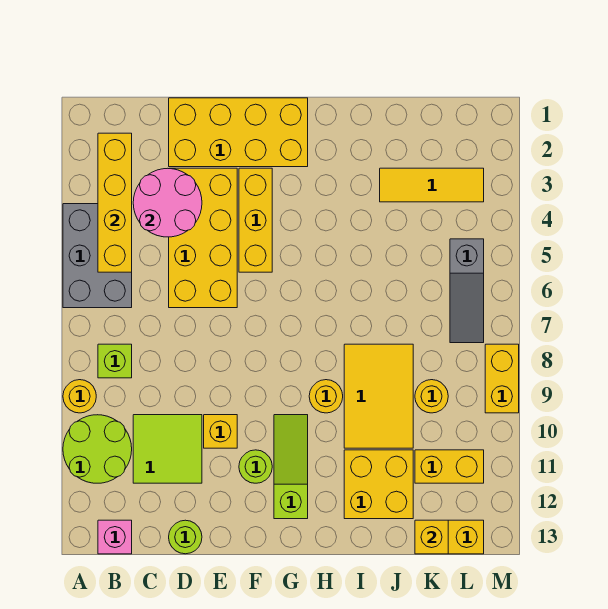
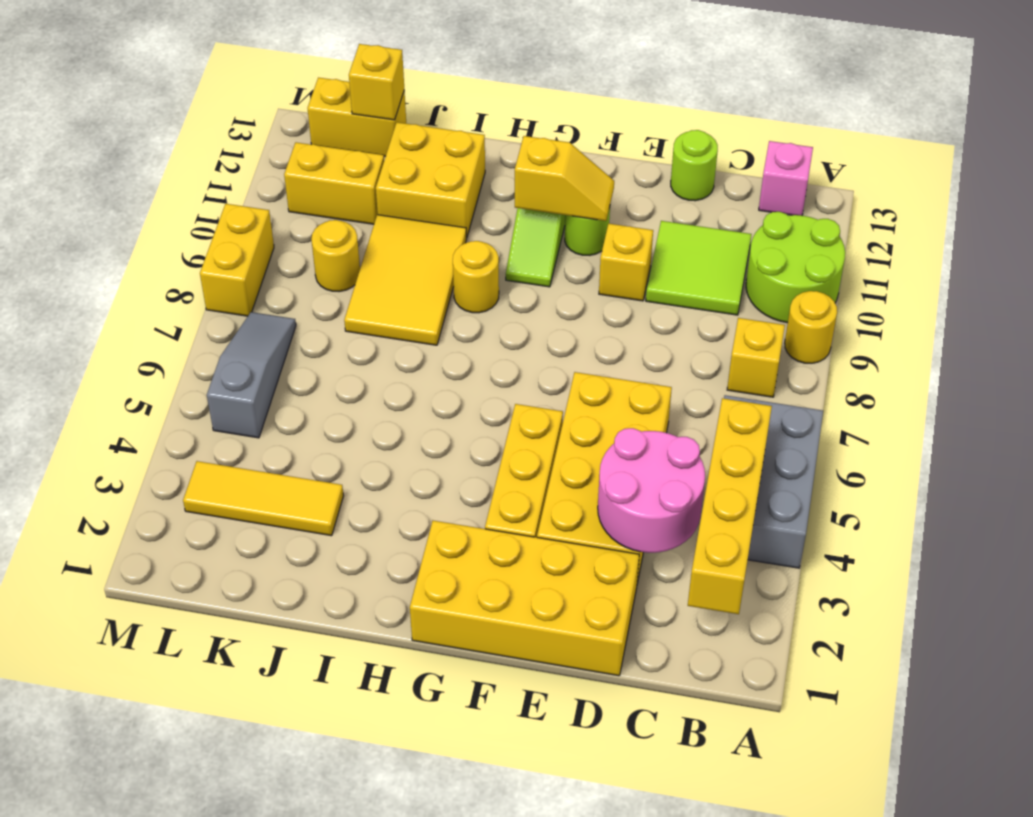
lime 1x1 brick [98,344,132,378] -> yellow 1x1 brick [727,318,785,397]
none -> yellow 1x2 slope [515,136,614,221]

